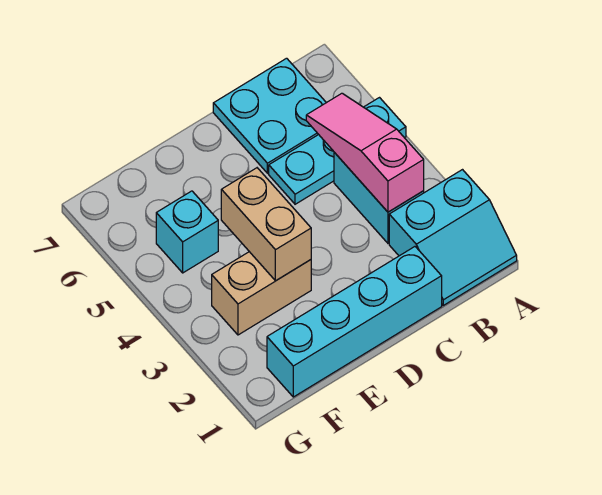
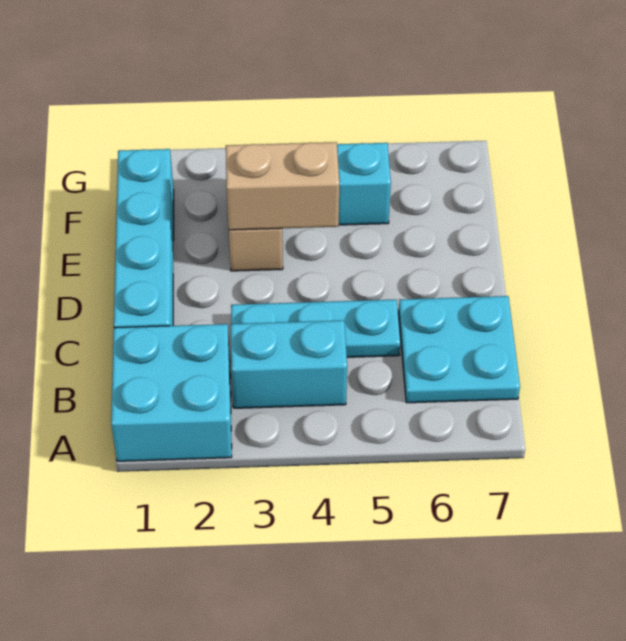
cyan 2x2 slope [389,170,517,305] -> cyan 2x2 brick [111,324,232,461]
cyan 1x3 plate [269,98,406,204] -> cyan 1x3 plate turned to [231,300,400,357]
pink 1x3 slope [306,93,424,212] -> none

